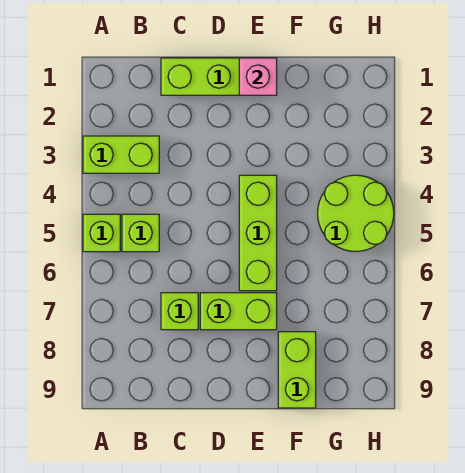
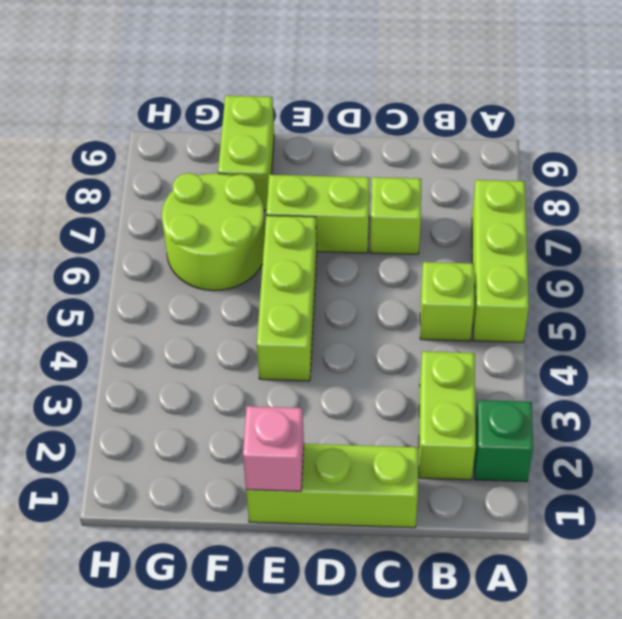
none -> green 1x1 brick [474,400,533,482]
lime 1x2 brick [83,136,159,173] -> lime 1x2 brick turned to [419,351,476,480]
lime 1x1 brick [83,214,120,252] -> lime 1x3 brick [472,180,529,342]
lime 2x2 round brick [318,175,394,252] -> lime 2x2 round brick moved to [162,173,265,291]

